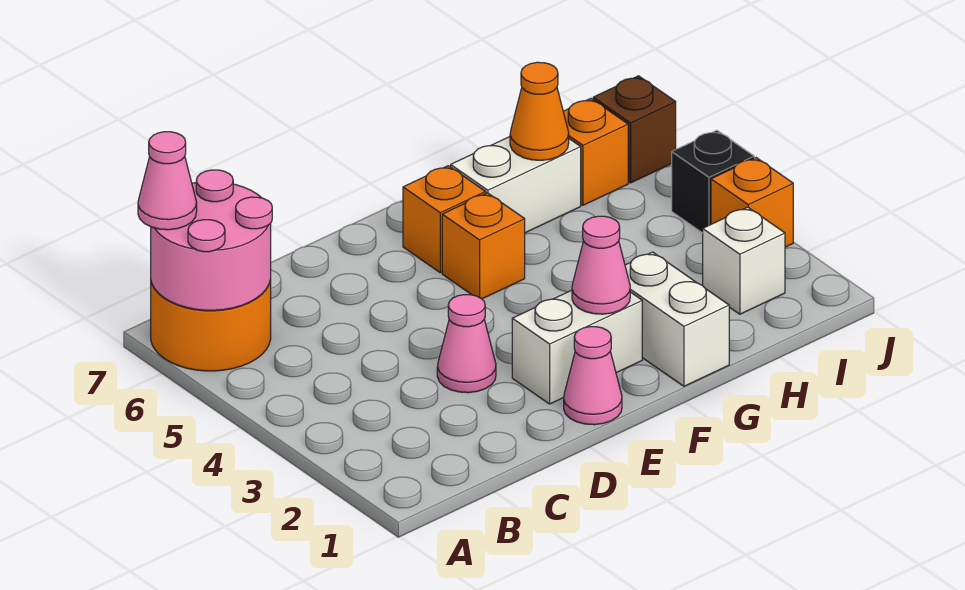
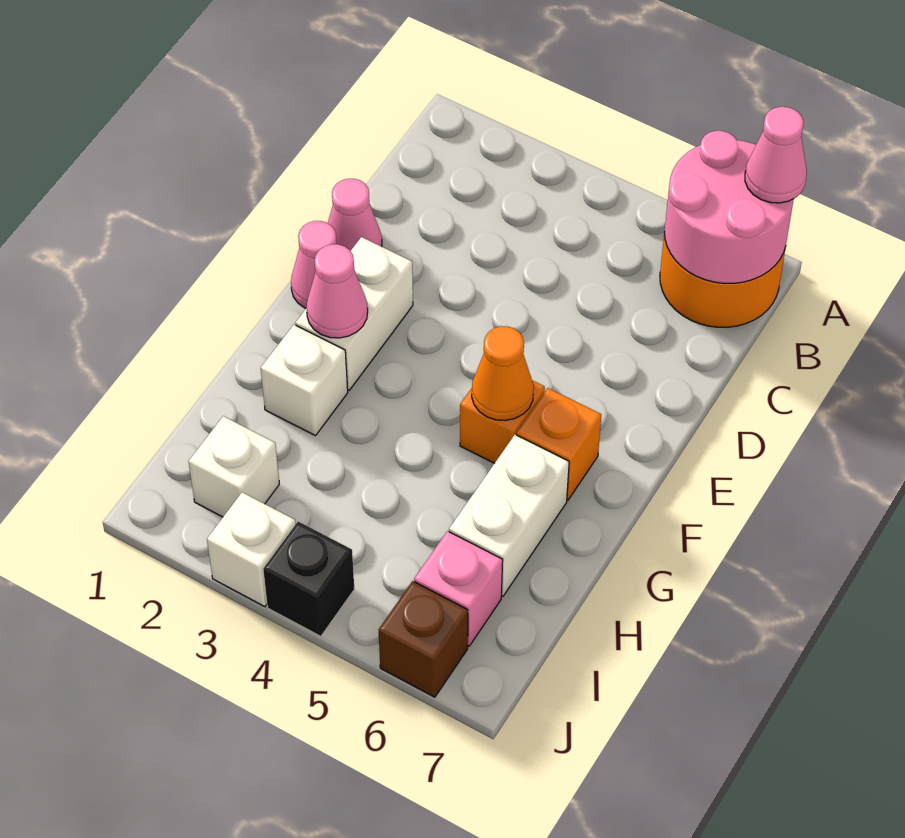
pink 1x1 cone [437,295,496,393] -> pink 1x1 cone moved to [328,179,382,251]
white 1x2 brick [625,252,729,386] -> white 1x1 brick [261,325,348,436]
orange 1x1 cone [510,62,569,160] -> orange 1x1 cone moved to [472,326,534,421]
orange 1x1 brick [563,98,628,205] -> pink 1x1 brick [414,531,503,646]
orange 1x1 brick [711,158,793,247] -> white 1x1 brick [207,492,296,607]

